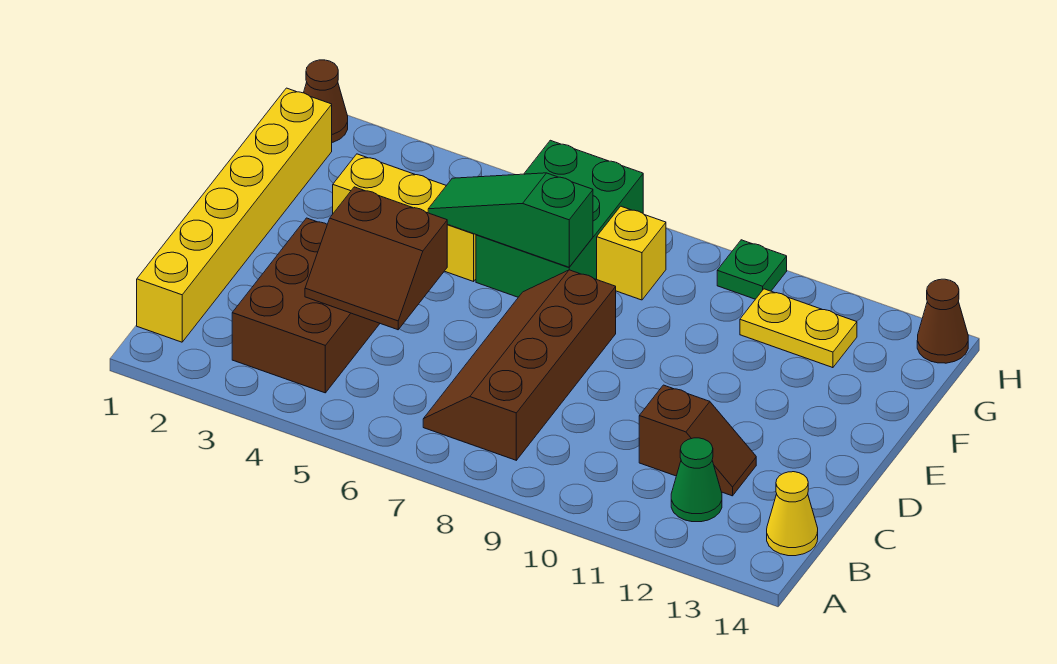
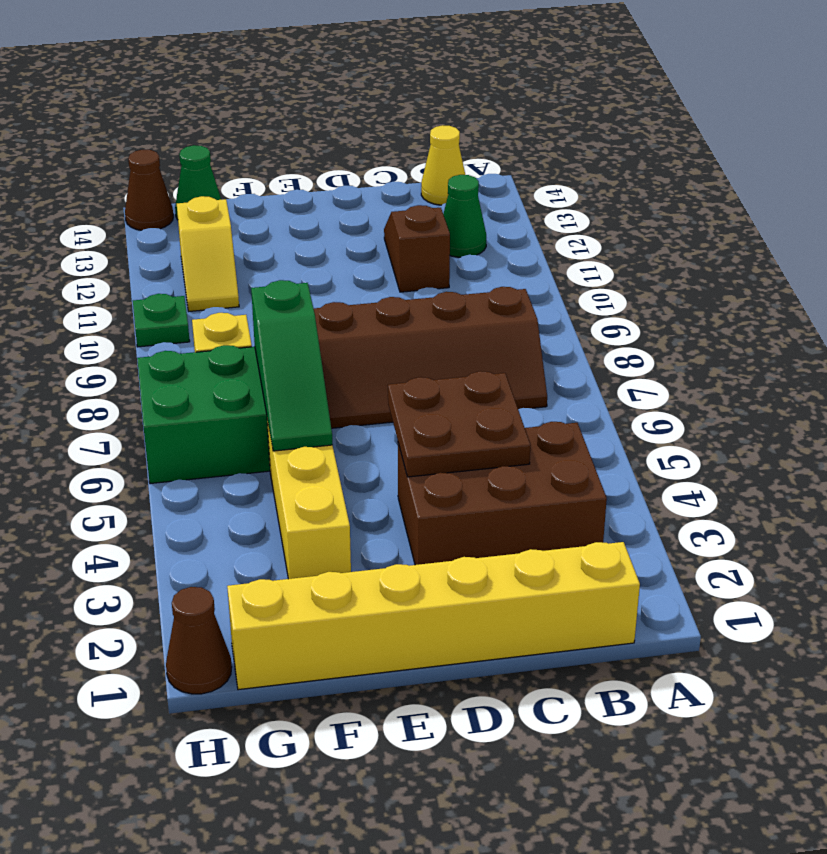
brown 2x2 slope [305,187,447,330] -> brown 2x2 plate [388,371,530,477]
yellow 1x2 plate [740,289,857,368] -> yellow 1x2 slope [177,196,239,311]
none -> green 1x1 cone [175,145,221,220]

